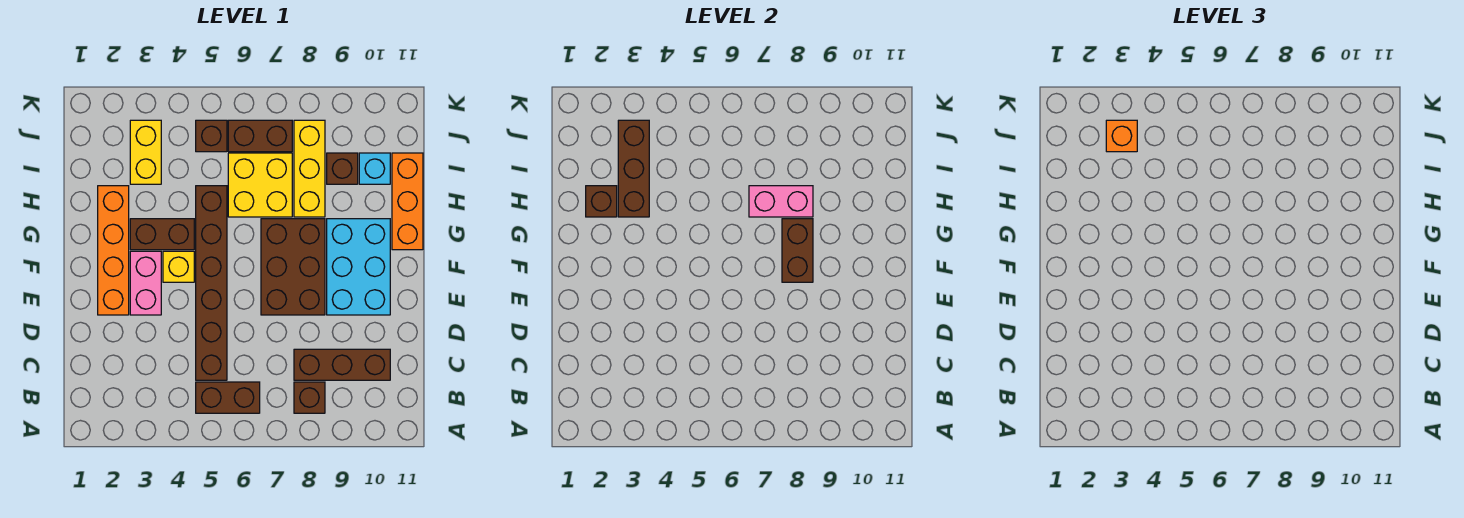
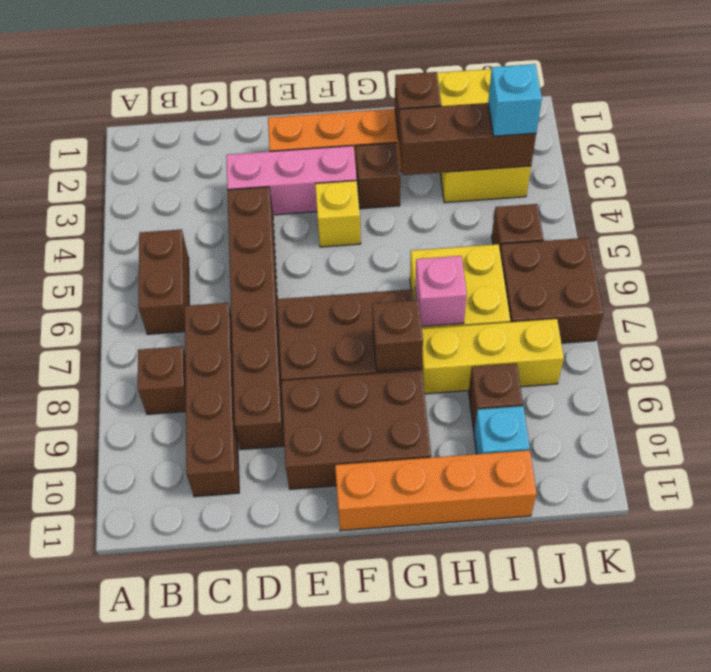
brown 1x6 brick [196,186,227,380] -> brown 1x6 brick turned to [227,187,284,450]
brown 1x3 brick [294,349,390,380] -> brown 1x4 brick [185,303,239,497]
pink 1x2 brick [130,251,161,315] -> pink 1x3 brick [226,146,357,215]
cyan 2x3 brick [327,219,390,315] -> brown 2x3 brick [281,370,431,489]
brown 1x2 brick [782,219,813,282] -> brown 1x1 brick [372,300,423,371]
brown 1x2 brick [130,219,194,250] -> brown 1x1 brick [356,143,400,209]
orange 1x3 brick [392,153,423,250] -> orange 1x4 brick [335,450,537,531]
pink 1x2 brick [749,186,813,217] -> pink 1x1 brick [415,256,467,327]
yellow 1x2 brick [130,120,161,184] -> yellow 2x3 brick [437,69,531,203]
orange 1x1 brick [1106,120,1137,152] -> cyan 1x1 brick [488,64,542,136]
brown 1x2 brick [228,120,292,152] -> brown 2x2 brick [500,238,603,343]

